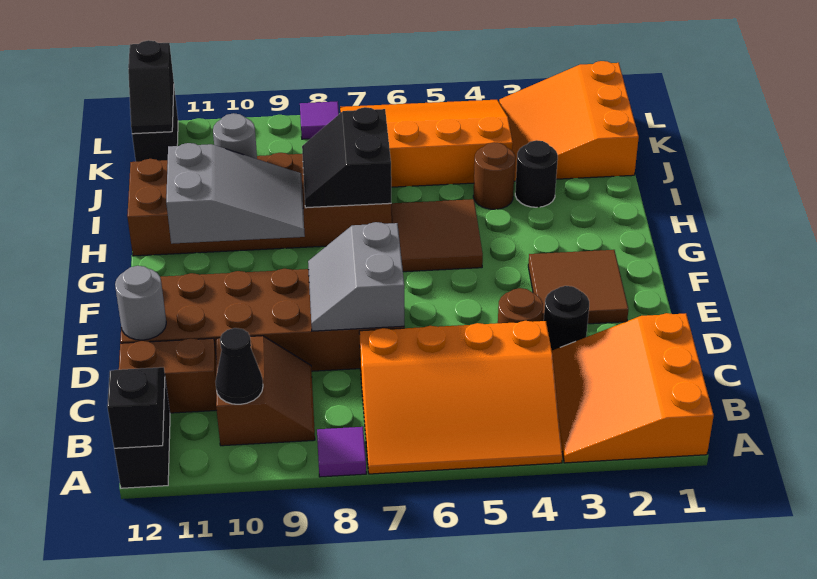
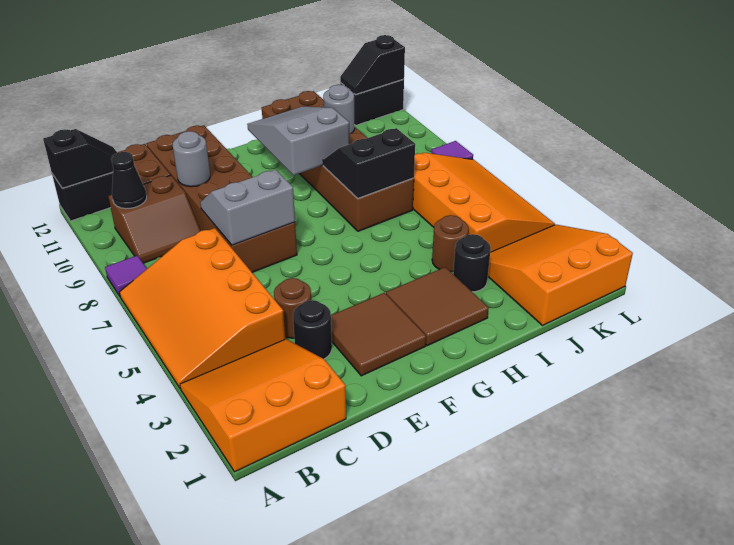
grey 1x1 round brick [115,266,166,340] -> grey 1x1 round brick moved to [173,131,210,187]
brown 2x2 tile [391,199,483,272] -> brown 2x2 tile moved to [386,267,489,346]
grey 2x3 slope [166,143,305,244] -> grey 2x3 slope turned to [247,107,349,175]

